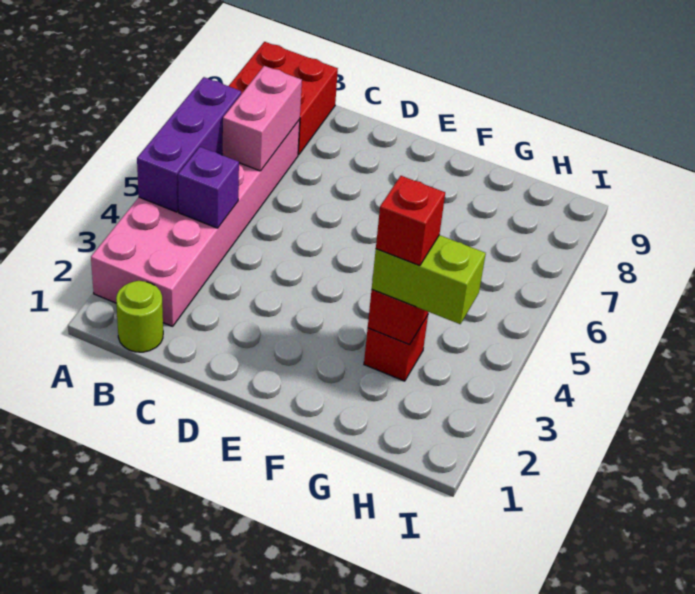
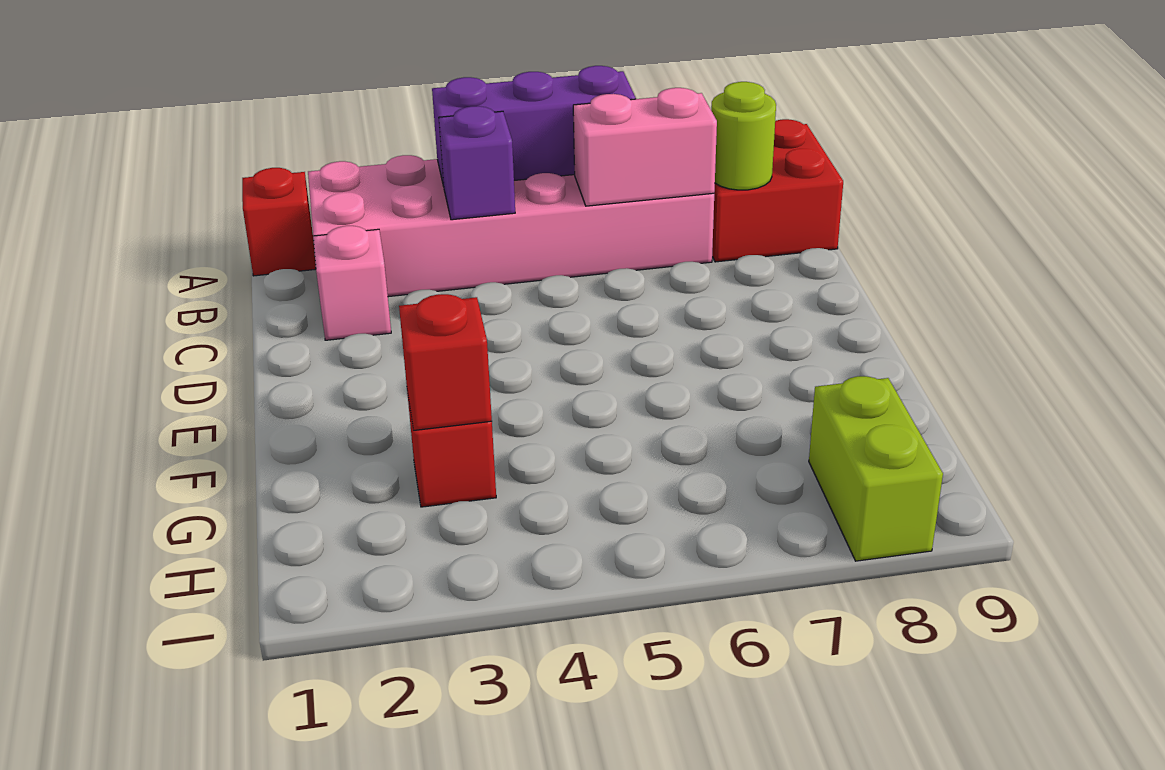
lime 1x1 round brick [116,281,163,352] -> lime 1x1 round brick moved to [711,82,776,190]
none -> pink 1x1 brick [313,226,391,340]
lime 1x2 brick [372,235,486,324] -> lime 1x2 brick moved to [809,376,943,561]
red 1x1 brick [376,176,445,266] -> red 1x1 brick moved to [242,168,316,276]

